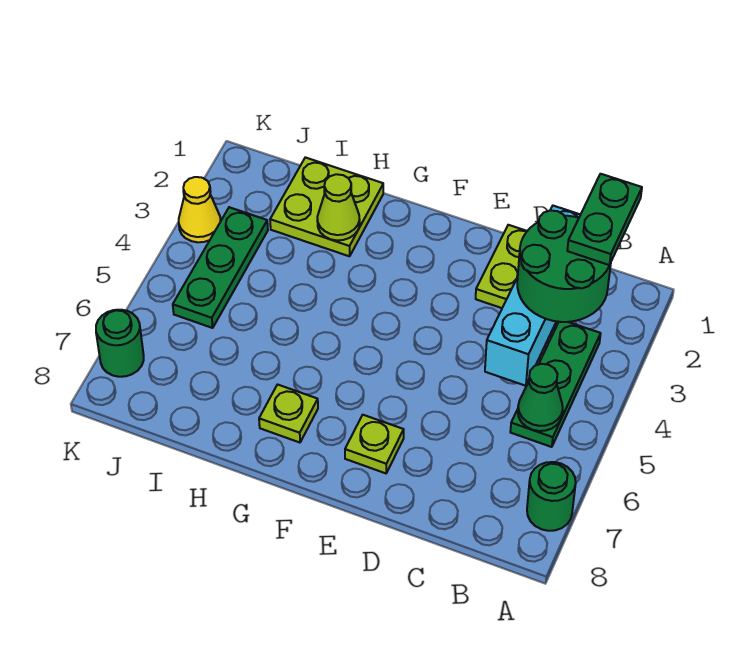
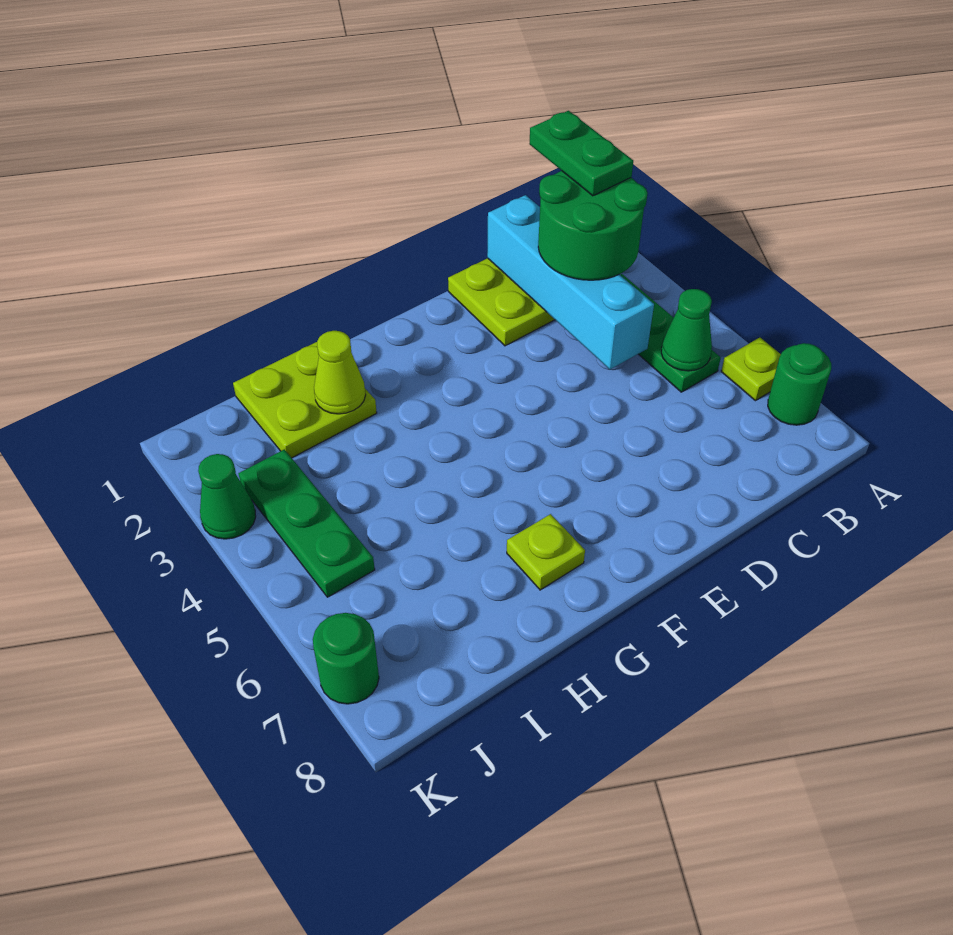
lime 1x1 plate [345,415,404,473] -> lime 1x1 plate moved to [721,338,781,401]
yellow 1x1 cone [179,177,220,242] -> green 1x1 cone [198,454,256,539]

